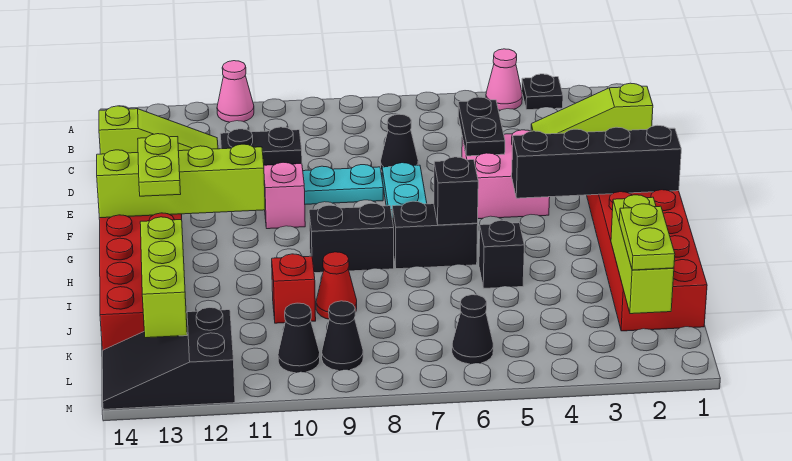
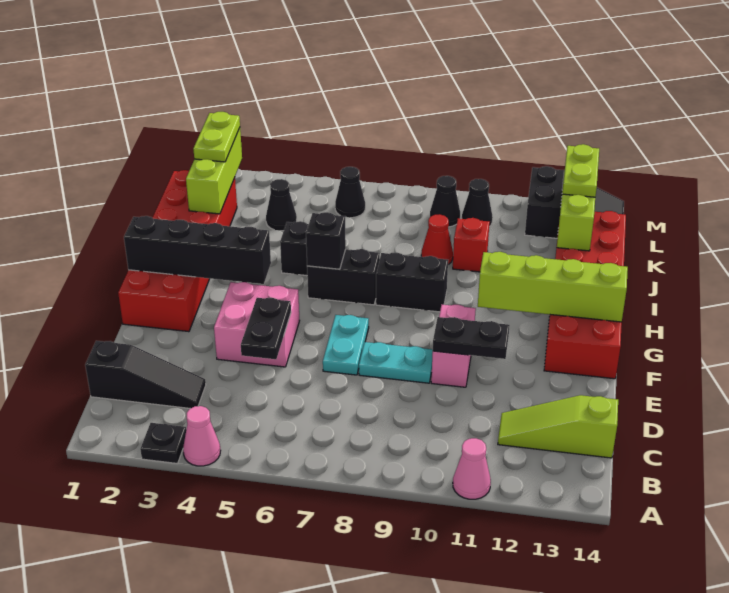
lime 1x3 slope [531,83,653,134] -> black 1x3 slope [85,341,206,409]
black 1x1 cone [381,114,418,171] -> black 1x1 cone moved to [266,179,297,231]
lime 1x2 plate [138,134,181,196] -> lime 1x2 plate moved to [562,144,599,197]

